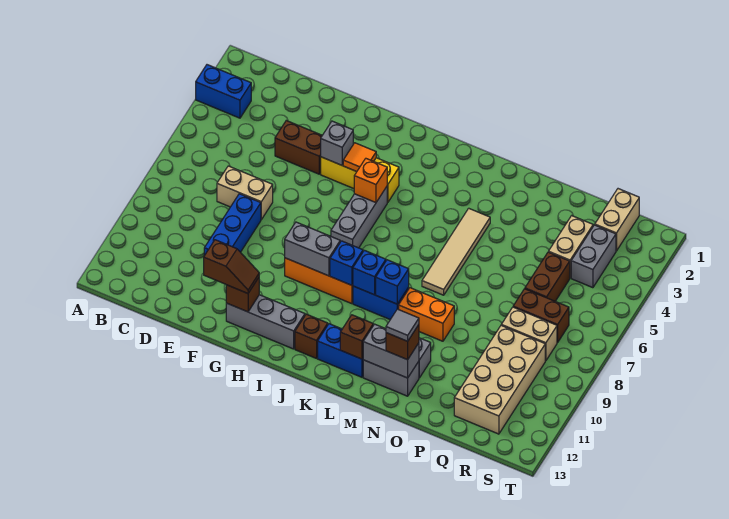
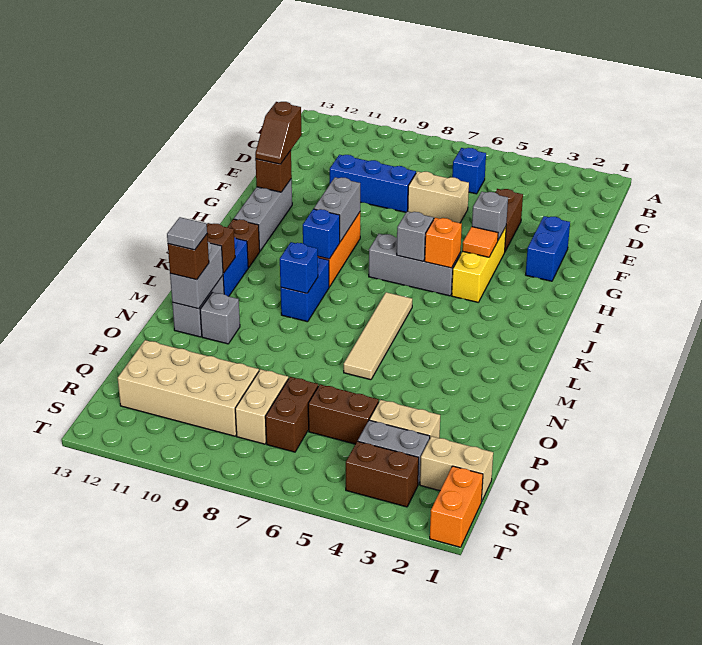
blue 1x2 brick [196,65,251,118] -> blue 1x2 brick moved to [526,216,570,281]
tan 1x2 brick [217,166,273,219] -> tan 1x2 brick turned to [408,172,469,223]
none -> grey 1x1 brick [397,211,434,261]
blue 1x1 brick [353,250,386,295] -> blue 1x1 brick moved to [452,148,486,194]
tan 1x4 tile [422,208,490,295] -> tan 1x4 tile turned to [344,292,412,380]
orange 1x2 brick [399,288,454,341] -> orange 1x2 brick moved to [430,466,483,547]
none -> brown 1x2 brick [346,441,419,507]

